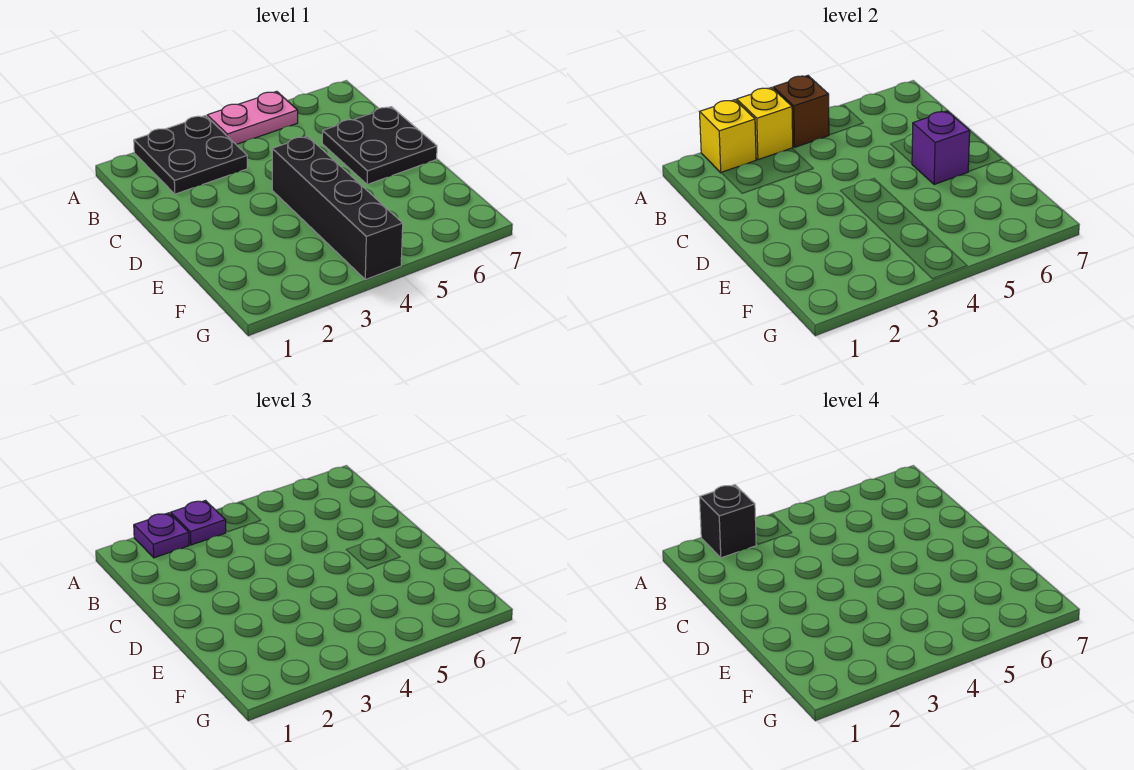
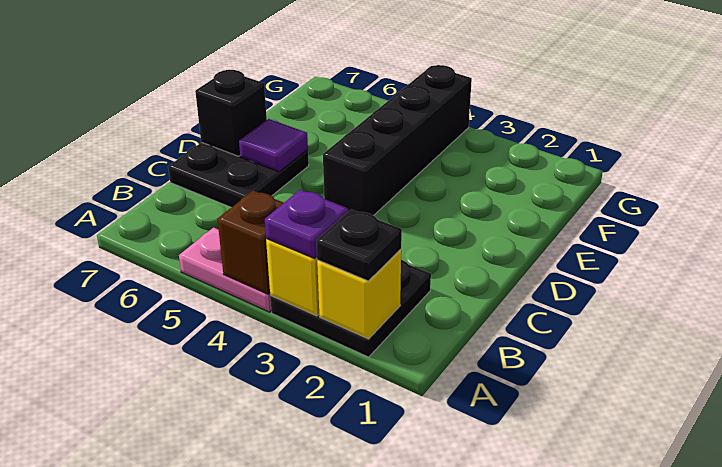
purple 1x1 plate [134,513,189,558] -> black 1x1 plate [316,210,402,281]
black 1x1 brick [700,485,756,558] -> black 1x1 brick moved to [195,70,267,156]
purple 1x1 brick [912,111,970,185] -> purple 1x1 tile [239,119,308,172]

